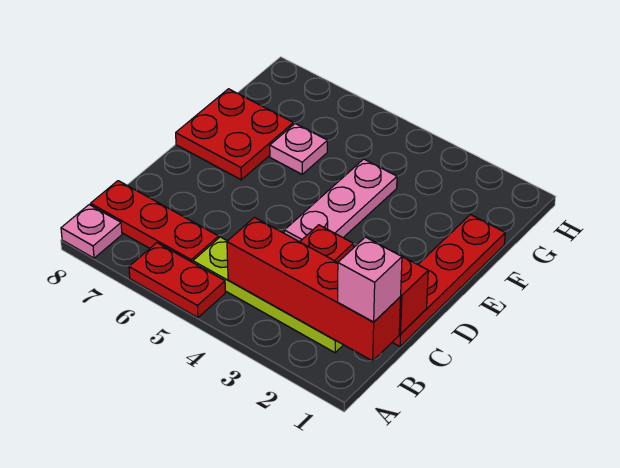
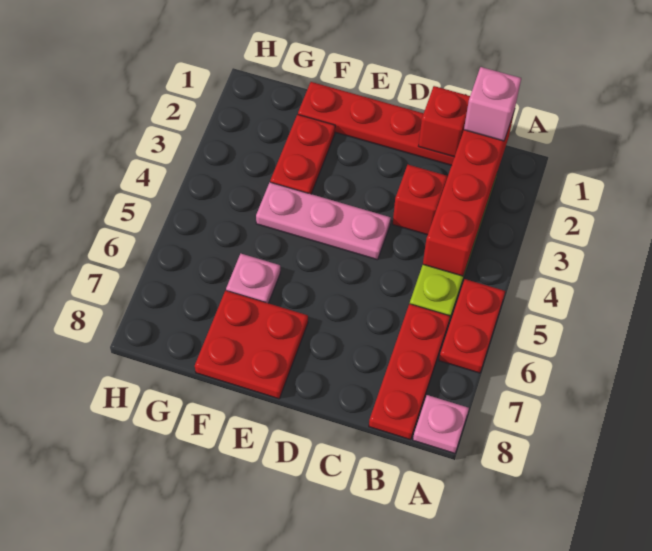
none -> red 1x2 plate [270,114,335,194]

